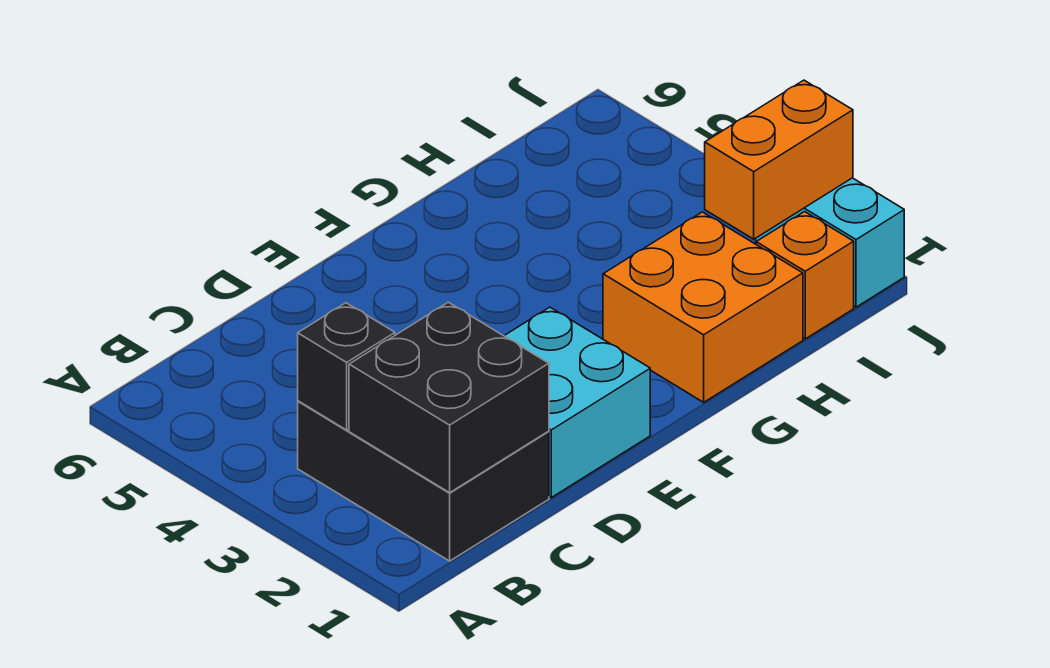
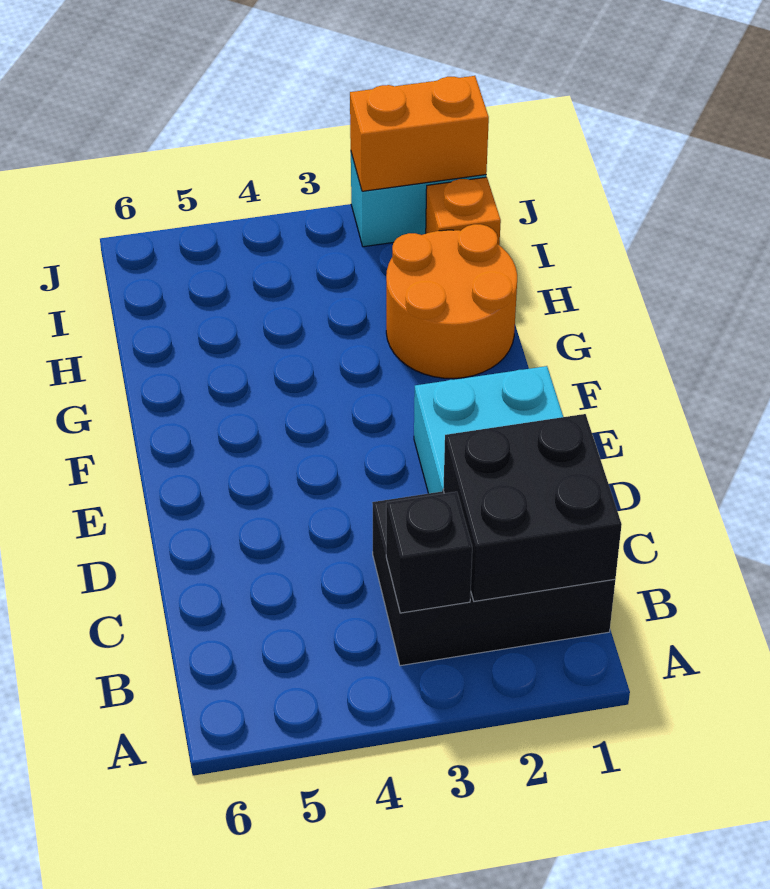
orange 2x2 brick [603,212,803,402] -> orange 2x2 round brick [386,224,517,379]
orange 1x2 brick [705,80,853,239] -> orange 1x2 brick turned to [350,76,489,191]

